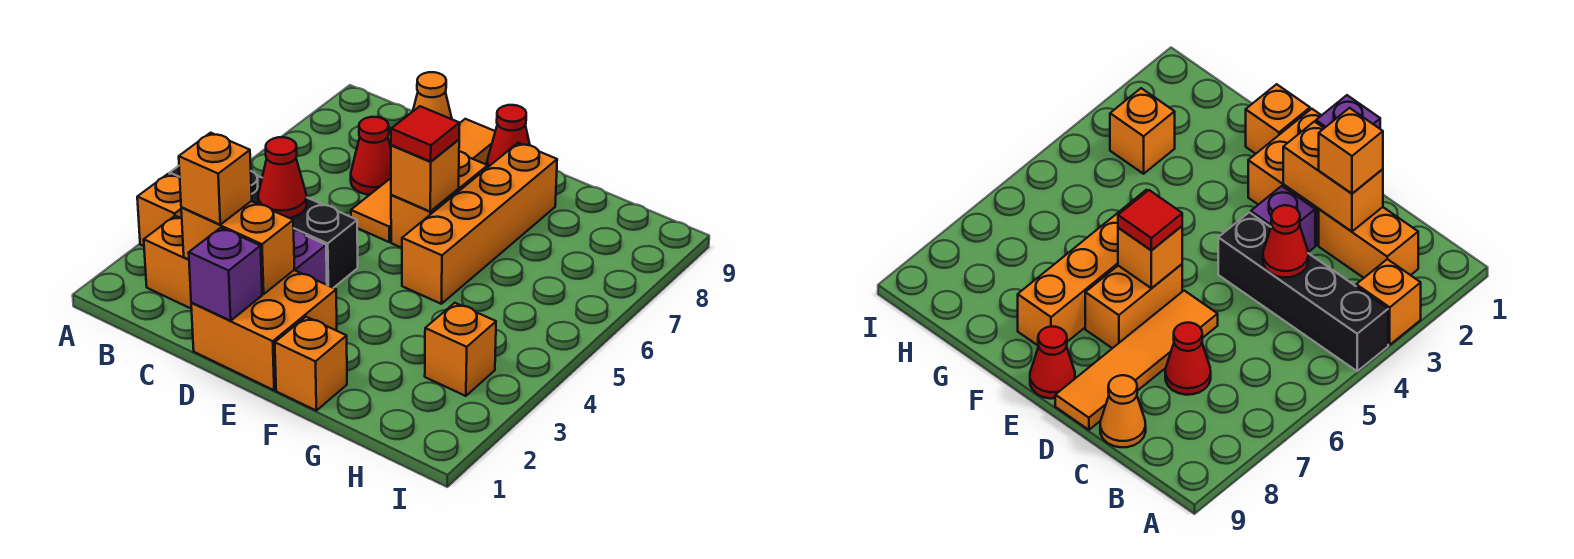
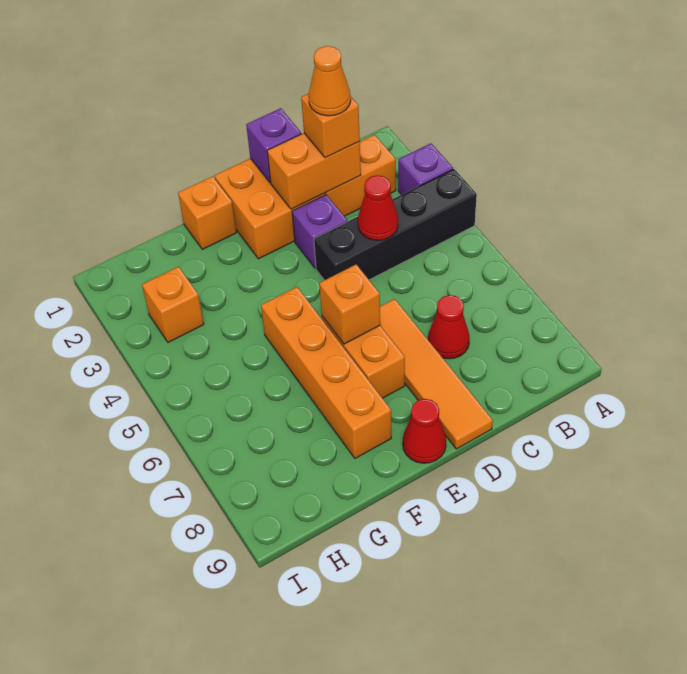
orange 1x1 brick [137,174,182,246] -> purple 1x1 brick [398,143,453,195]
orange 1x1 cone [413,72,452,119] -> orange 1x1 cone moved to [309,46,351,116]
red 1x1 tile [391,106,460,162] -> none

